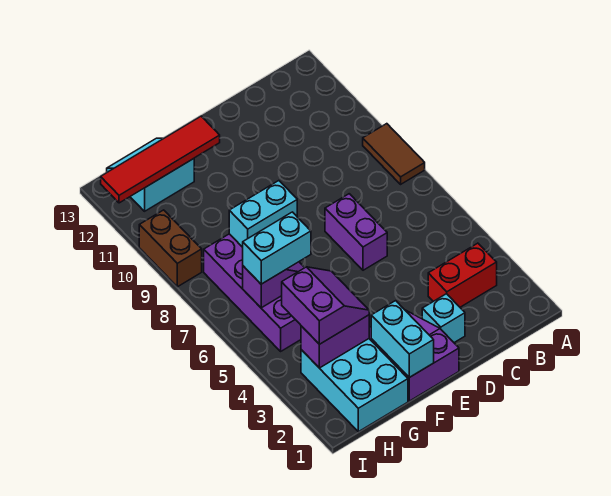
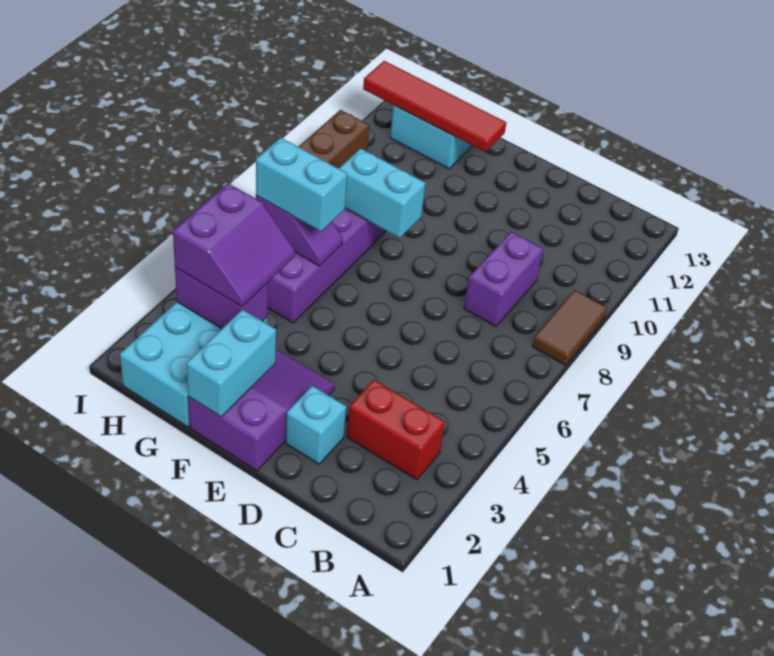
purple 1x2 brick [325,194,387,270] -> purple 1x2 brick moved to [464,232,543,326]

